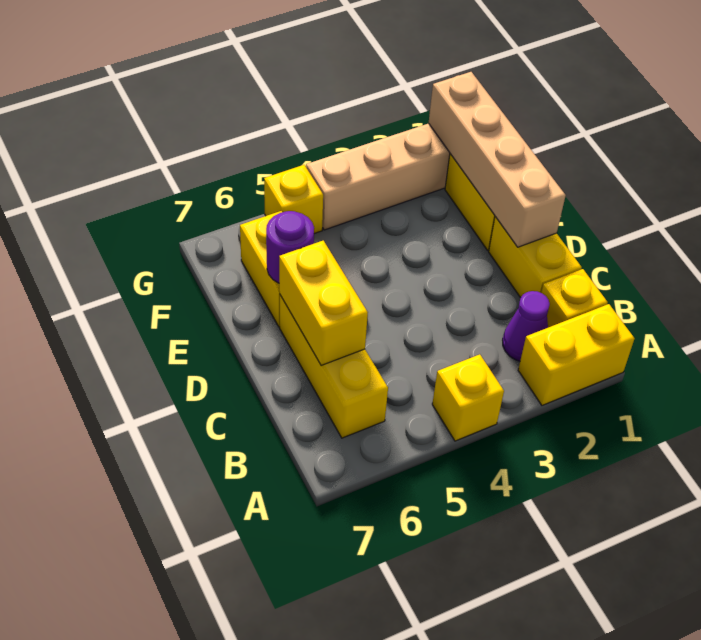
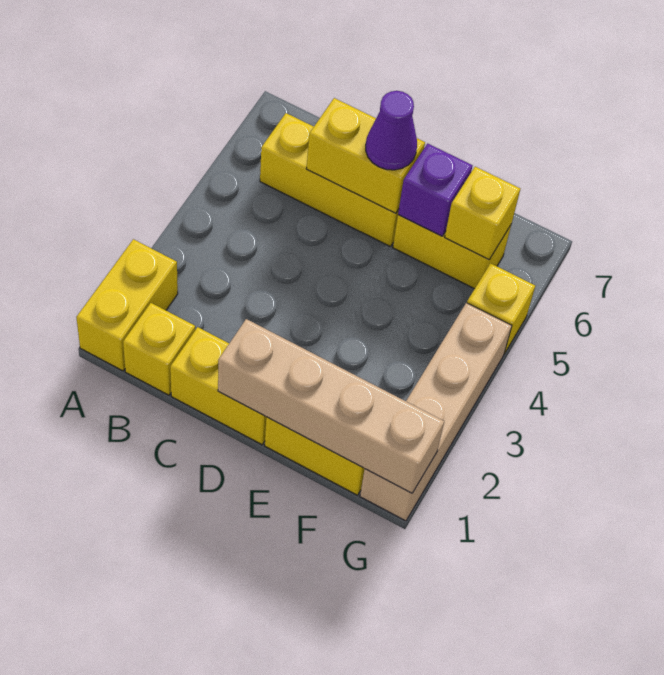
yellow 1x1 brick [432,354,504,441] -> yellow 1x1 brick moved to [445,167,520,260]
purple 1x1 cone [503,291,550,361] -> purple 1x1 cone moved to [366,91,417,170]
purple 1x1 round brick [266,211,314,283] -> purple 1x1 brick [398,143,473,236]

